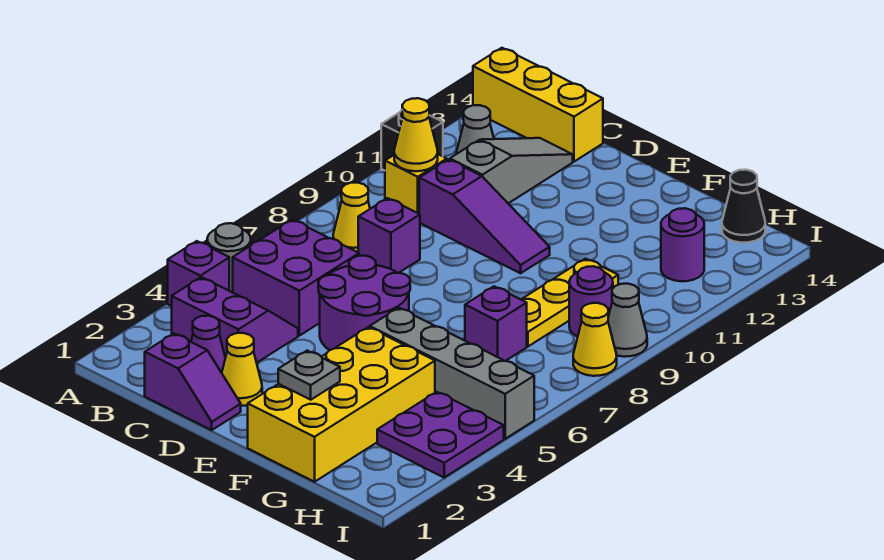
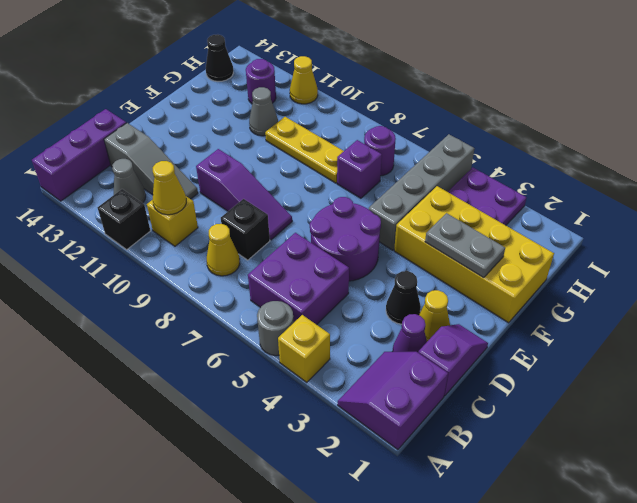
purple 1x1 brick [168,241,229,306] -> yellow 1x1 brick [278,315,330,382]
yellow 1x3 brick [473,48,603,162] -> purple 1x3 brick [32,109,126,201]
purple 2x2 slope [172,277,298,363] -> purple 2x2 slope moved to [338,352,448,450]
purple 1x1 brick [358,198,420,273] -> black 1x1 brick [221,199,270,260]
purple 1x3 slope [419,160,550,273] -> purple 1x3 slope turned to [196,149,292,240]
grey 1x3 slope [450,138,573,203] -> grey 1x3 slope turned to [104,123,198,199]
none -> black 1x1 cone [386,271,421,324]
grey 1x1 plate [278,351,340,400] -> grey 1x2 plate [425,213,505,278]
purple 1x1 round brick [569,266,613,337] -> purple 1x1 round brick moved to [364,126,396,176]
yellow 1x1 cone [573,303,617,376] -> yellow 1x1 cone moved to [290,56,318,104]
grey 1x1 cone [608,284,647,357] -> grey 1x1 cone moved to [249,87,278,136]

